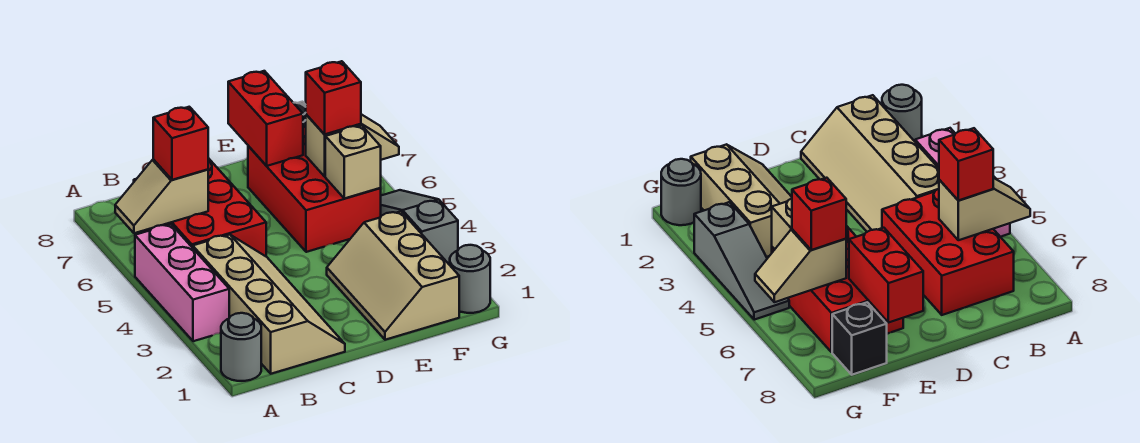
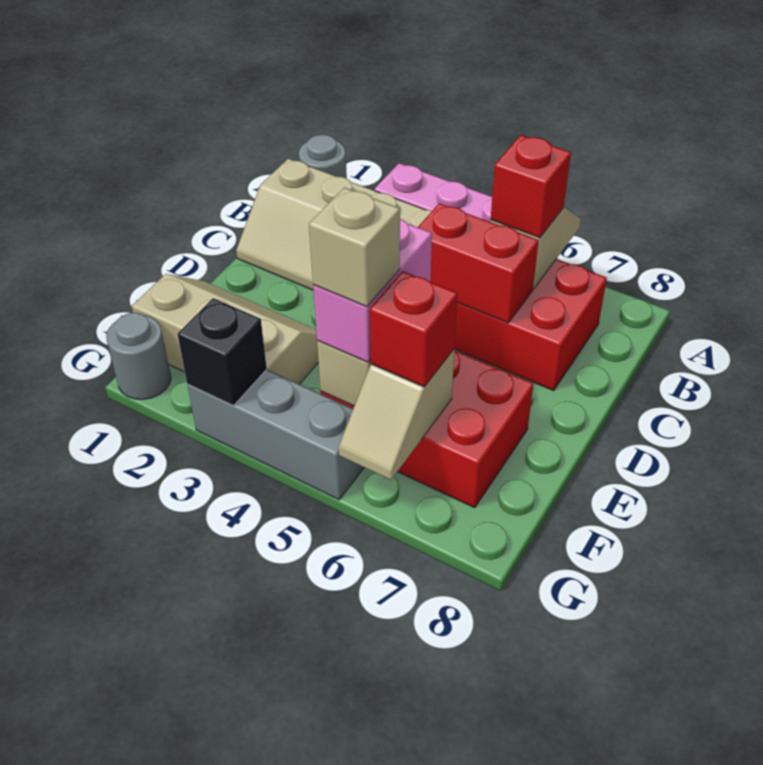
none -> pink 1x2 brick [313,219,432,362]
red 1x2 brick [228,71,303,166] -> red 1x2 brick moved to [418,203,539,323]
none -> tan 1x1 brick [309,188,400,307]
black 1x1 brick [832,302,887,375] -> black 1x1 brick moved to [178,298,267,406]
grey 1x3 slope [381,190,458,265] -> grey 1x3 brick [187,370,364,500]

